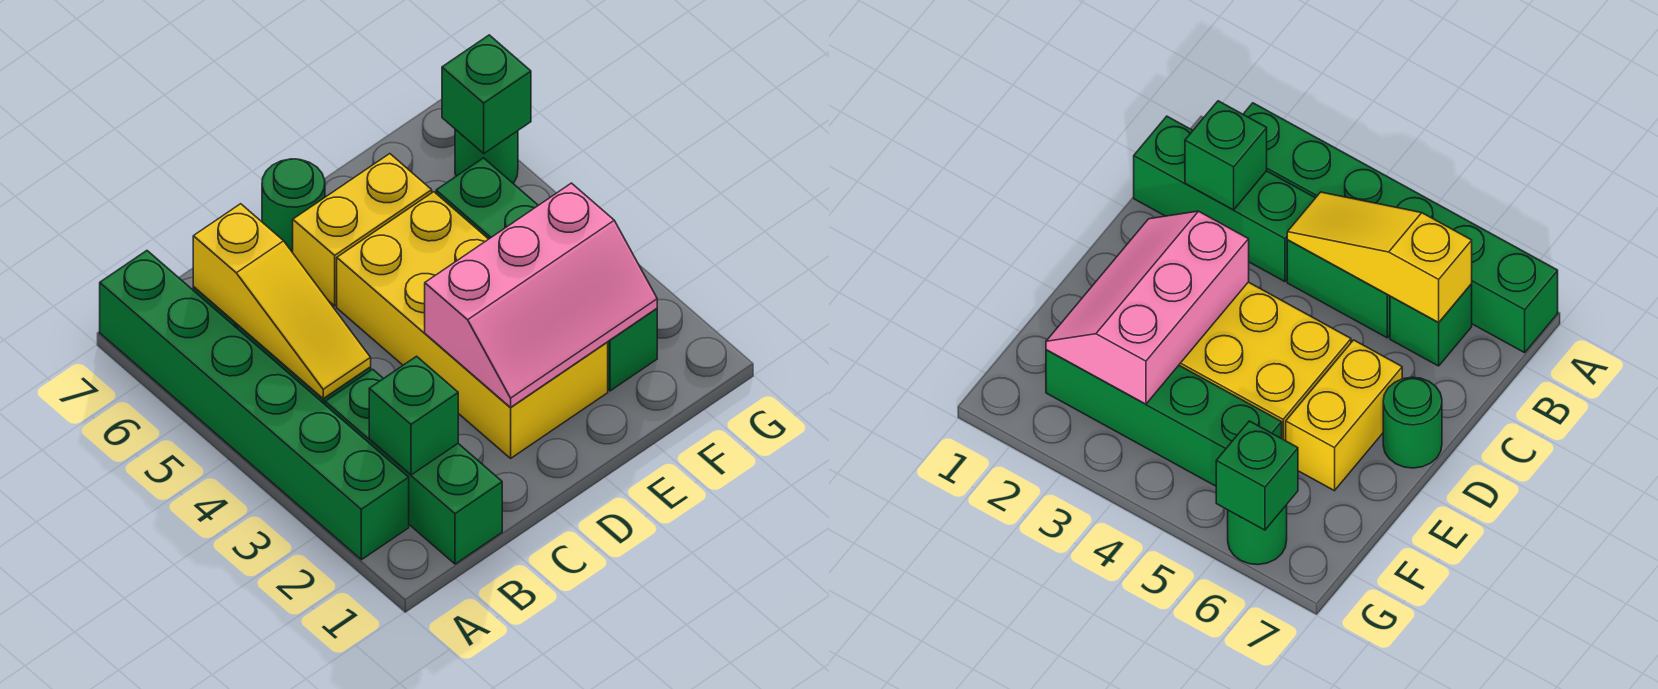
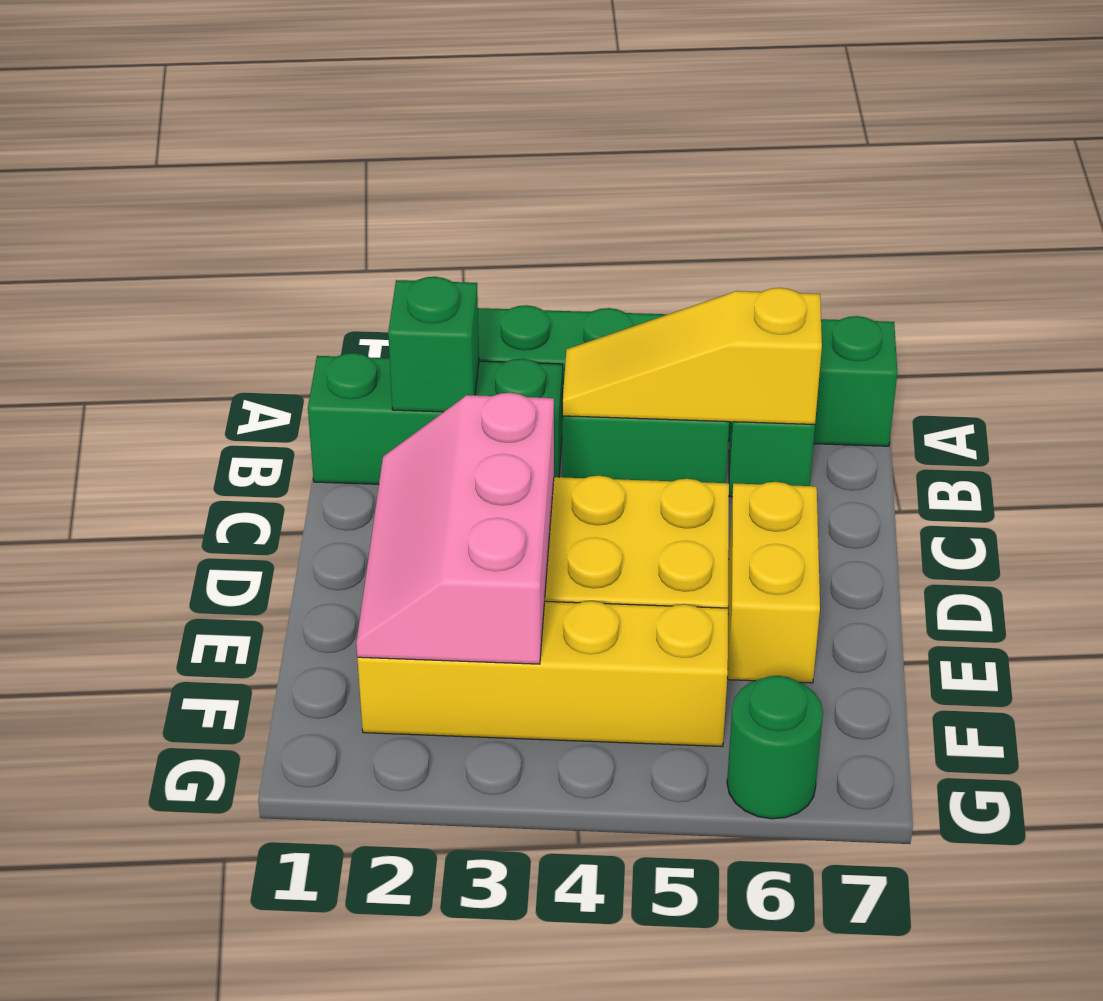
green 1x1 round brick [262,159,325,253] -> none
green 1x4 brick [436,158,657,391] -> yellow 1x4 brick [357,601,728,747]
green 1x1 brick [442,35,531,153] -> none

